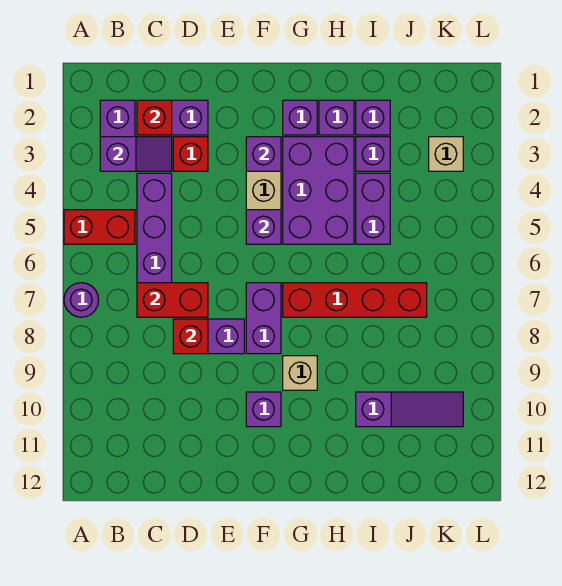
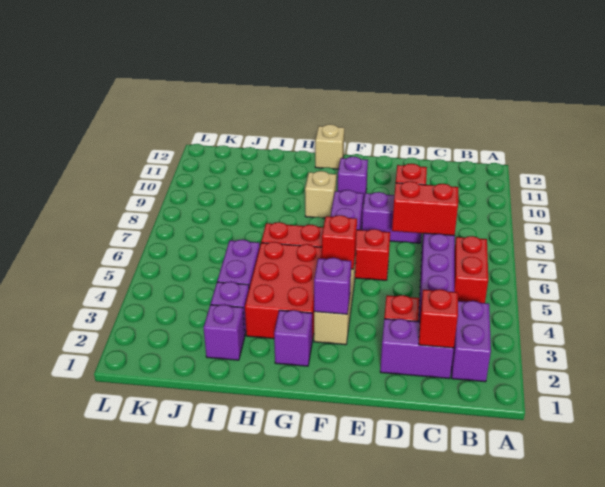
red 1x2 brick [64,210,135,244] -> red 1x2 brick turned to [454,236,488,303]
purple 1x1 round brick [64,283,99,317] -> none
purple 1x2 slope [100,137,172,171] -> none
purple 1x1 brick [246,210,281,244] -> red 1x1 brick [322,215,357,269]
purple 2x3 brick [283,137,354,244] -> red 2x3 brick [245,242,322,341]
red 1x4 brick [283,283,427,317] -> red 1x4 brick moved to [261,222,390,280]
purple 1x1 brick [319,100,354,135] -> none
purple 1x3 slope [356,392,463,427] -> none
tan 1x1 brick [429,137,463,171] -> tan 1x1 brick moved to [315,124,344,169]

